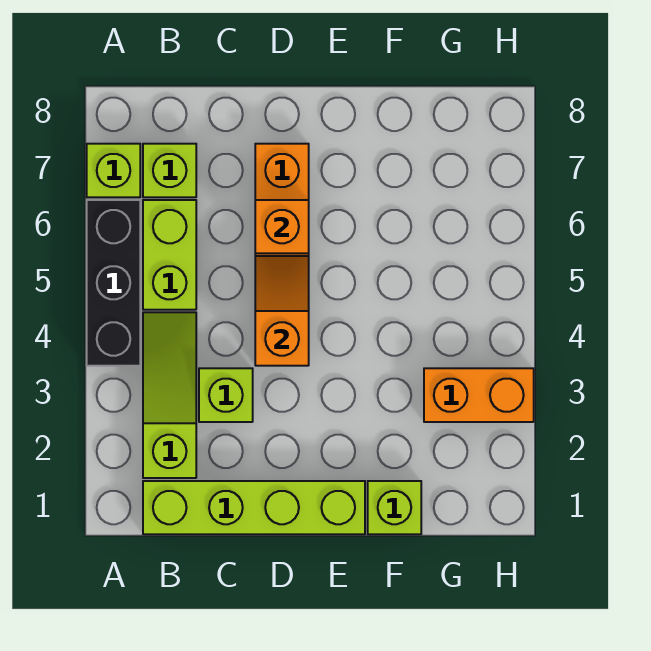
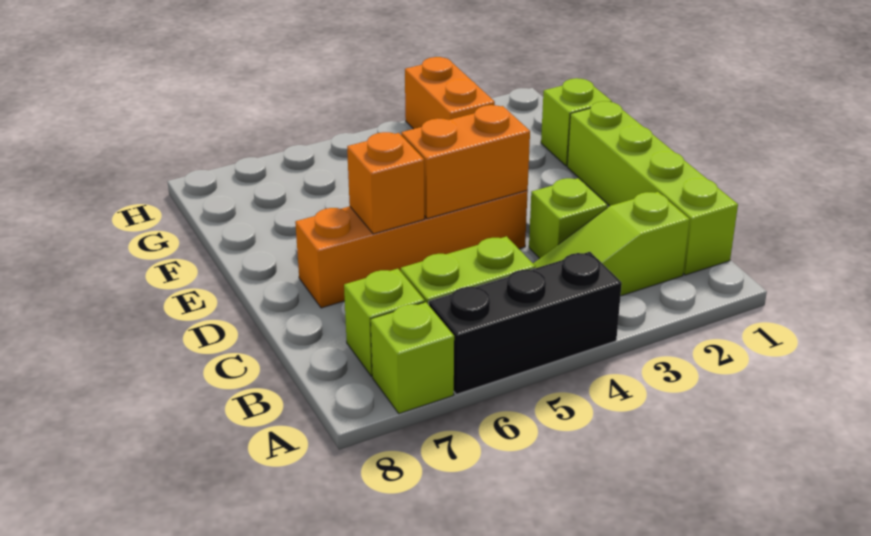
orange 1x2 slope [255,256,309,366] -> orange 1x2 brick [401,105,530,219]

